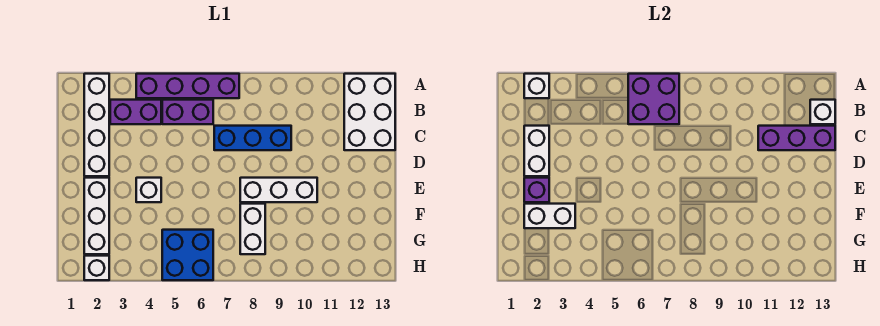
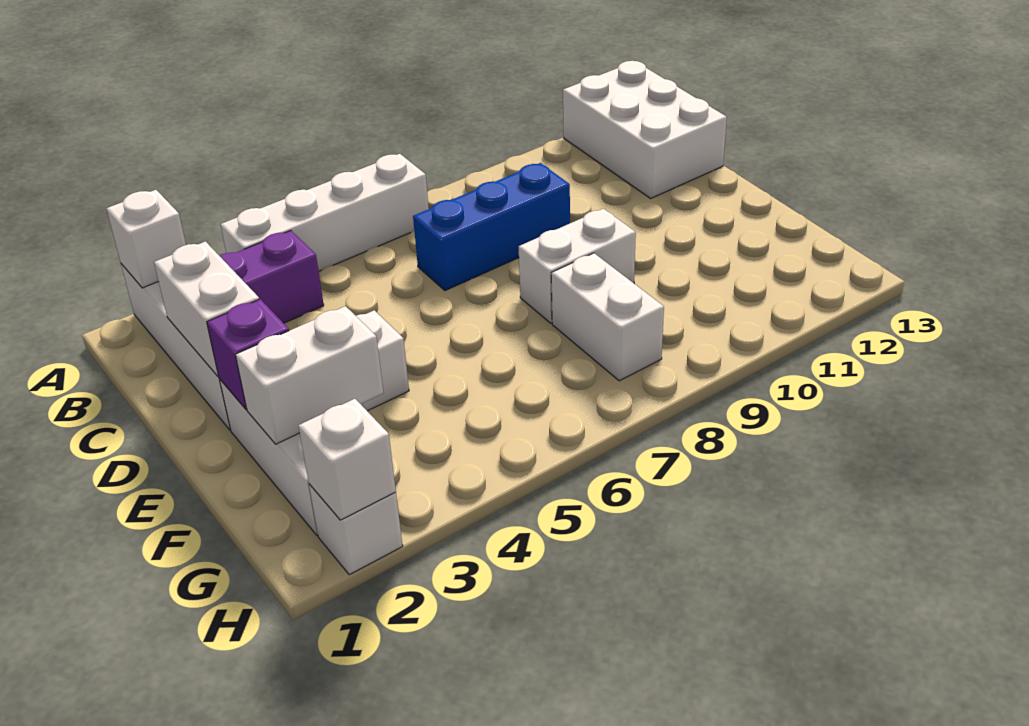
purple 1x4 brick [136,74,239,98] -> white 1x4 brick [220,154,429,271]
purple 2x2 brick [628,74,679,124] -> none
purple 1x2 brick [162,100,213,124] -> none
white 1x1 brick [810,100,835,124] -> white 1x1 brick moved to [298,399,396,520]
purple 1x3 brick [758,126,835,150] -> none
white 1x3 brick [240,178,317,202] -> white 1x2 brick [519,209,636,323]
blue 2x2 brick [162,230,213,280] -> none

